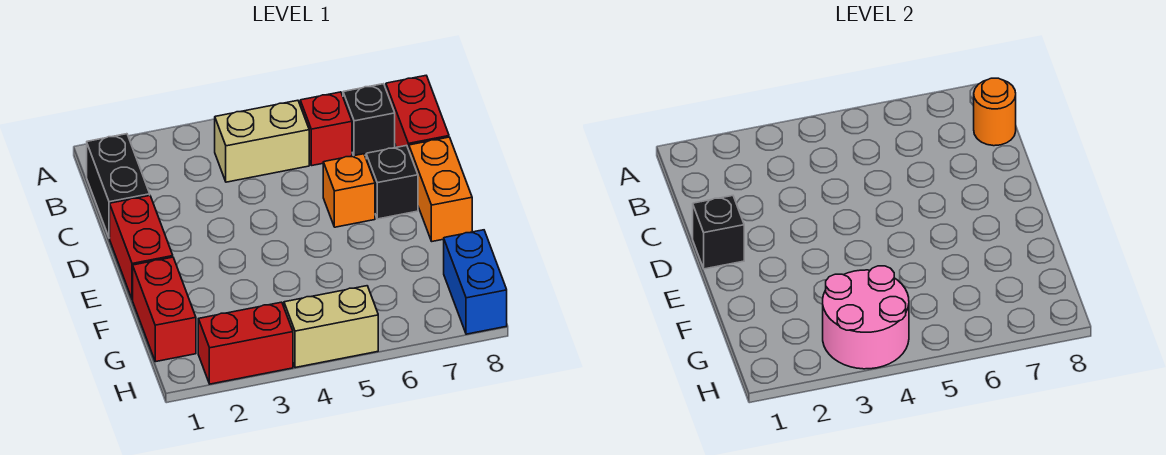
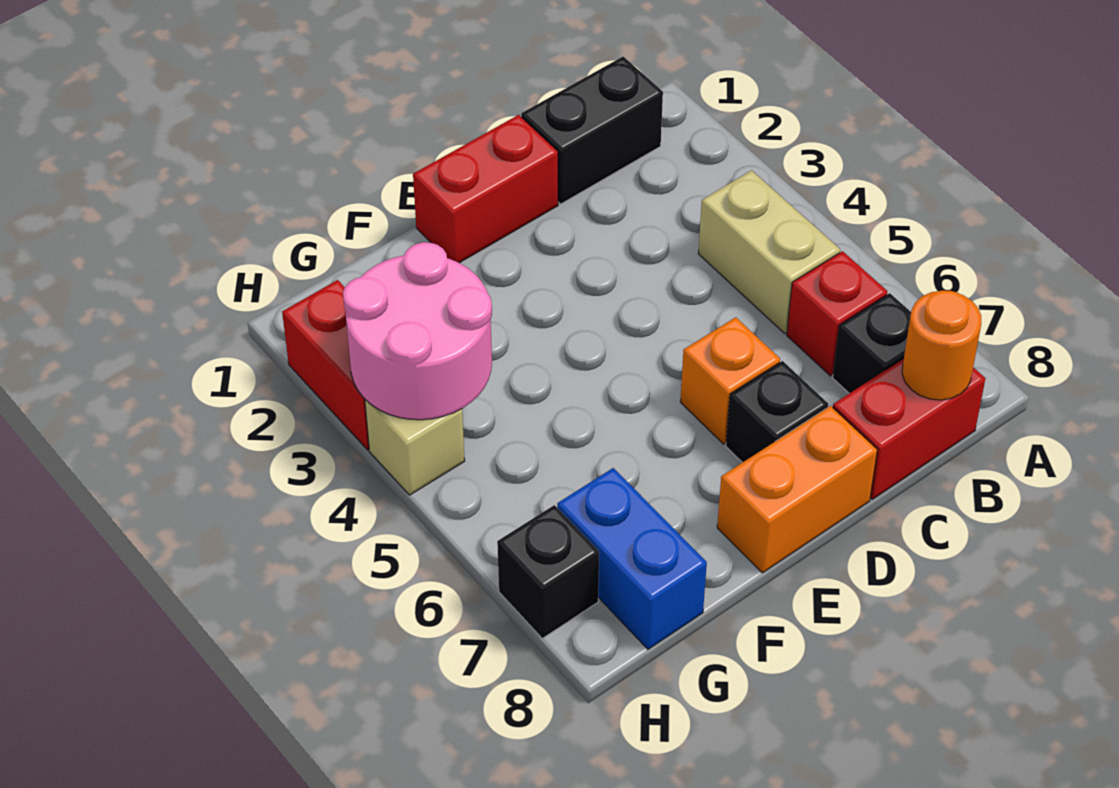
black 1x1 brick [693,196,744,269] -> black 1x1 brick moved to [497,505,599,638]
red 1x2 brick [133,257,196,362] -> none
blue 1x2 brick [444,230,507,334] -> blue 1x2 brick turned to [557,468,707,649]
tan 1x2 brick [284,286,378,368] -> tan 1x1 brick [365,400,465,495]

